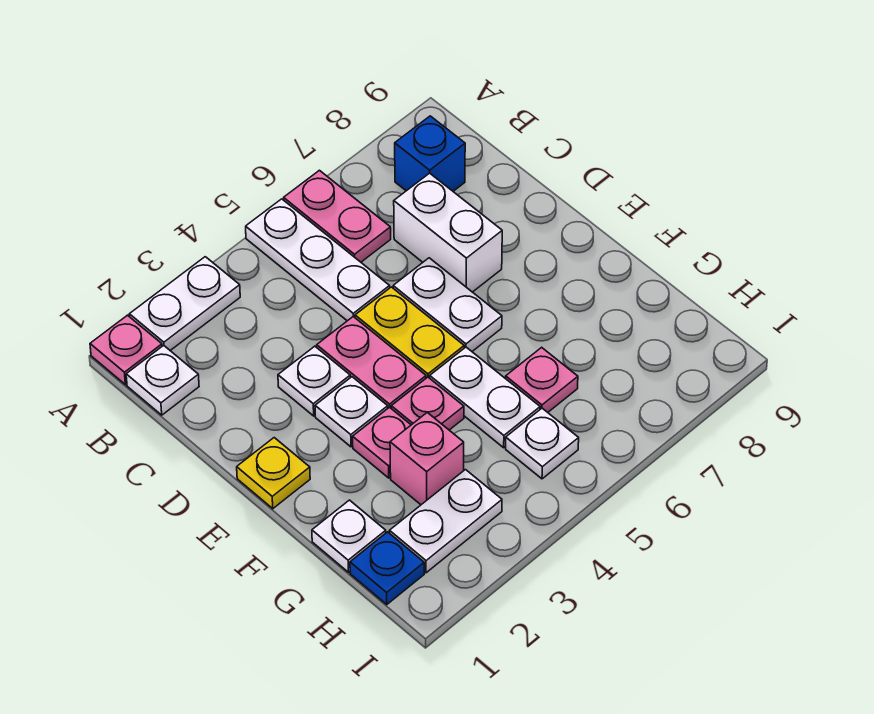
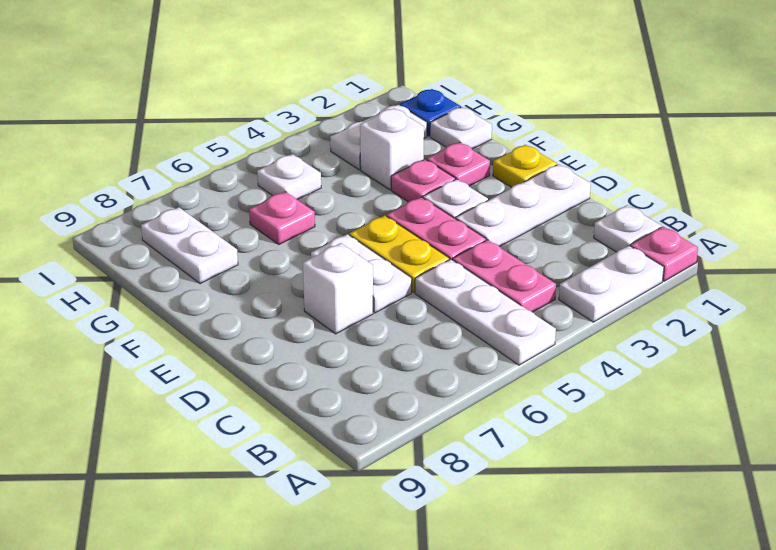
pink 1x2 plate [284,170,391,262] -> pink 1x2 plate moved to [453,240,556,312]
blue 1x1 brick [395,116,465,191] -> none
white 1x2 brick [394,173,502,292] -> white 1x1 brick [303,243,373,334]
white 1x1 plate [278,346,350,416] -> white 1x3 plate [456,164,591,246]
pink 1x1 plate [391,377,464,430] -> pink 1x1 plate moved to [427,142,490,186]
white 1x2 plate [430,347,540,448] -> white 1x2 plate moved to [141,207,238,284]
pink 1x1 brick [390,413,464,505] -> white 1x1 brick [360,108,424,190]

